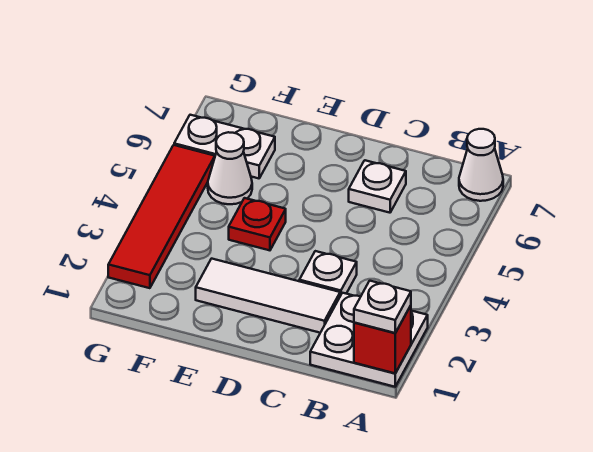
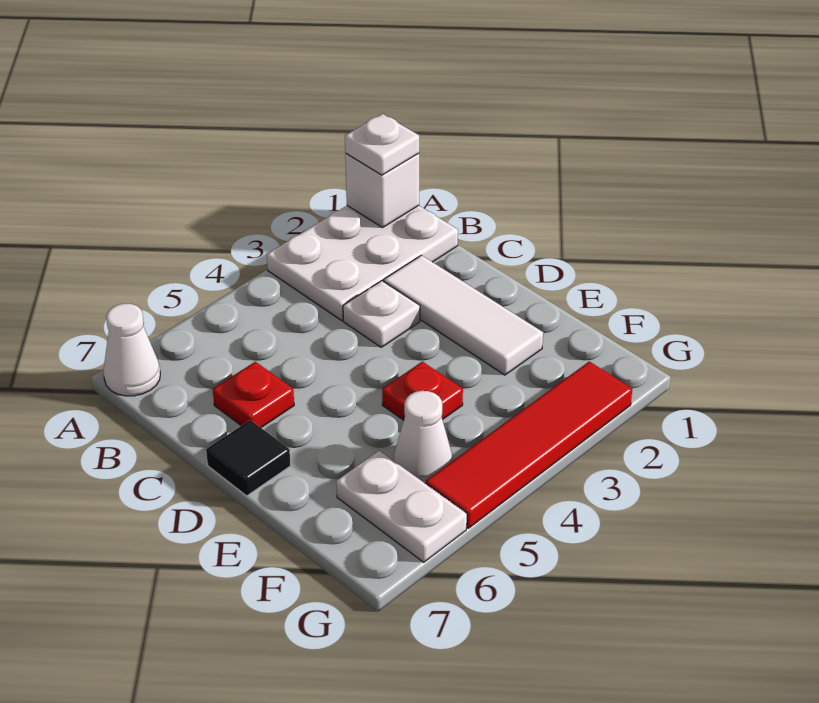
white 2x2 plate [310,293,428,387] -> white 2x3 plate [267,206,458,320]
red 1x1 brick [354,306,411,373] -> white 1x1 brick [345,153,419,228]
white 1x1 plate [349,160,406,213] -> red 1x1 plate [213,362,294,427]
none -> black 1x1 tile [206,420,291,496]

